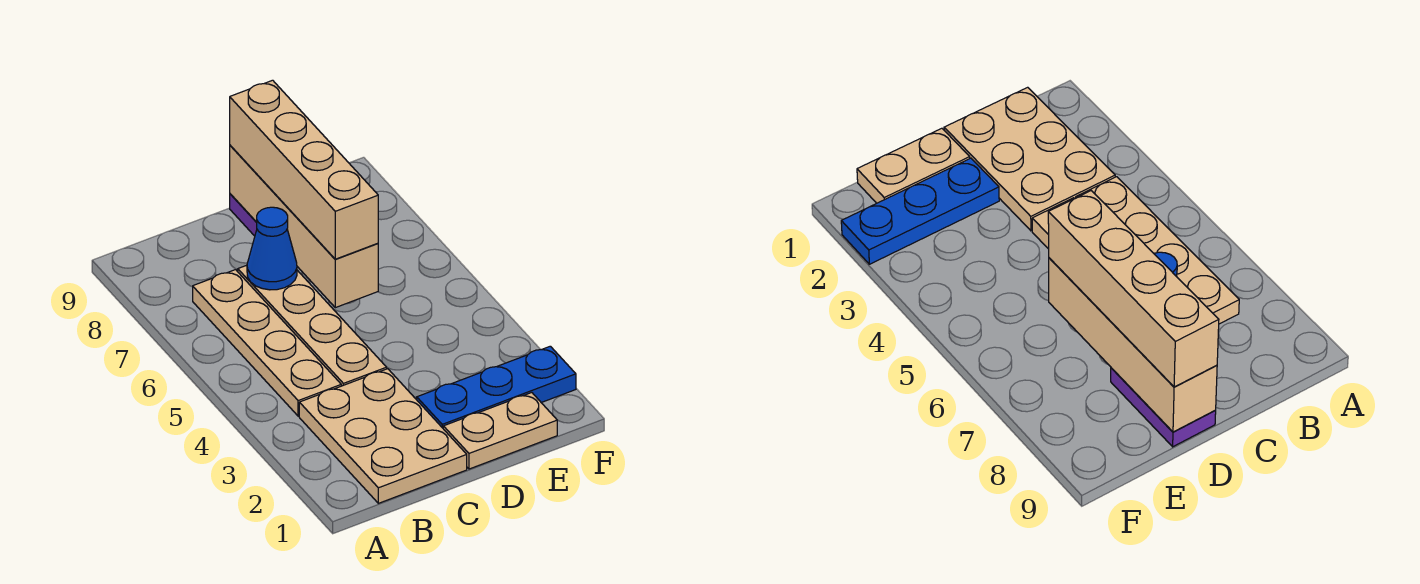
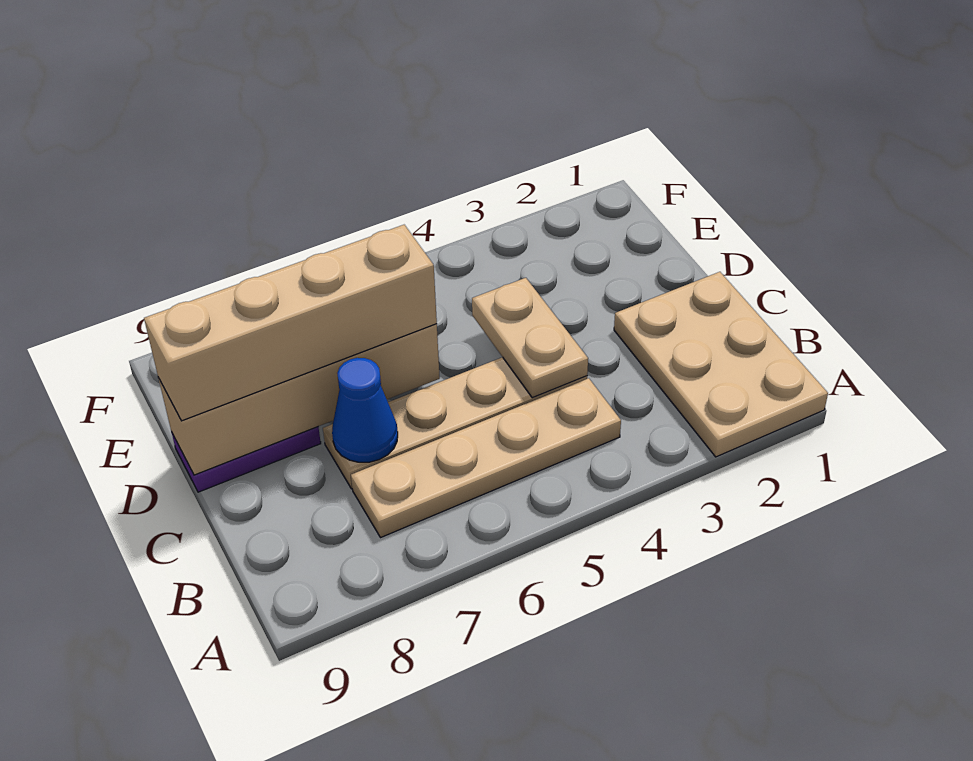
tan 2x3 plate [299,369,467,503] -> tan 2x3 plate turned to [614,272,828,457]
tan 1x2 plate [443,393,557,469] -> tan 1x2 plate moved to [472,278,588,398]
blue 1x3 plate [417,346,576,428] -> none

